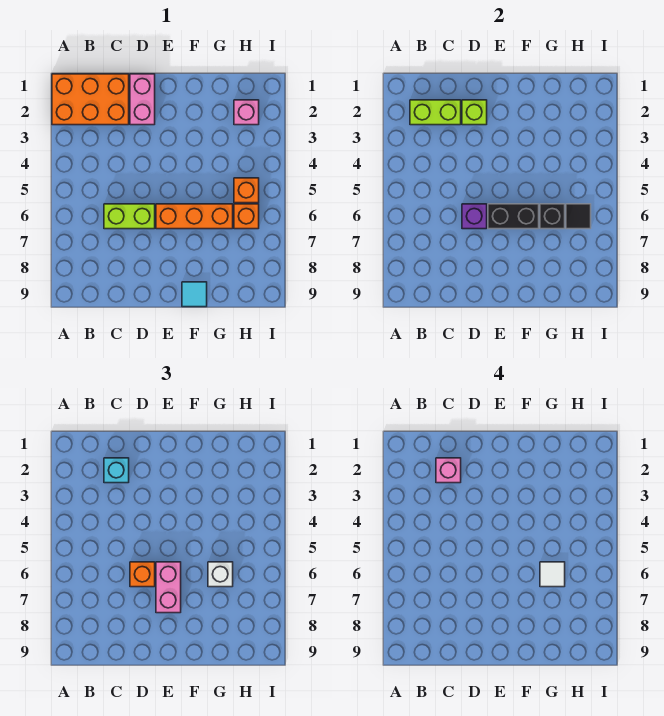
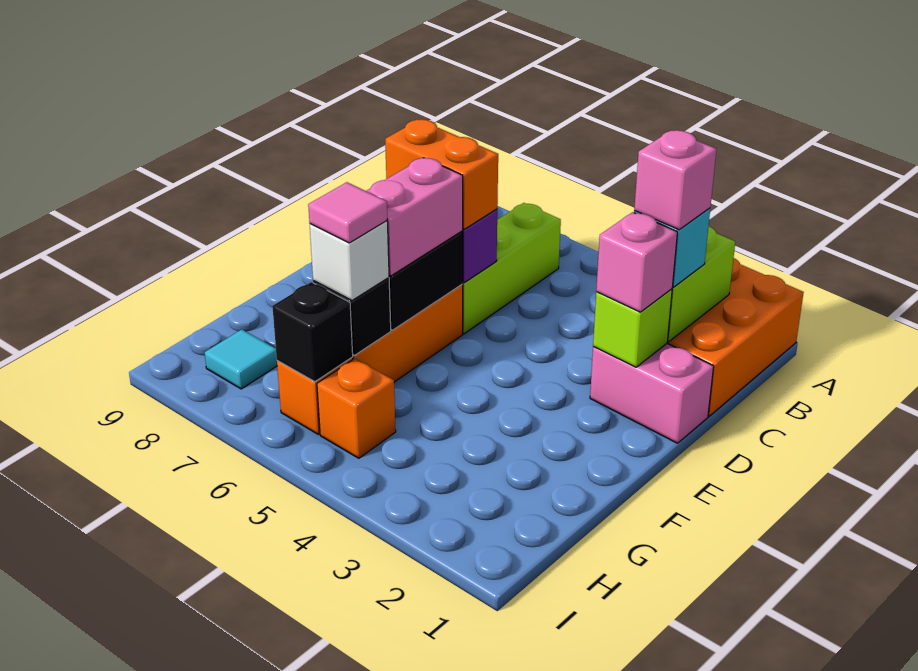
lime 1x2 brick [104,204,155,229] -> lime 1x3 brick [462,203,561,334]
orange 1x1 brick [130,562,155,587] -> orange 1x2 brick [385,119,498,229]
pink 1x2 brick [156,562,181,613] -> pink 1x2 brick turned to [367,158,463,276]
cyan 1x1 tile [182,282,207,307] -> cyan 1x1 tile moved to [205,329,277,389]
white 1x1 tile [540,562,565,587] -> pink 1x1 tile [308,182,387,243]
pink 1x1 brick [234,100,259,125] -> pink 1x1 brick moved to [596,212,677,312]
black 1x1 tile [566,204,591,229] -> black 1x1 brick [272,282,353,382]

